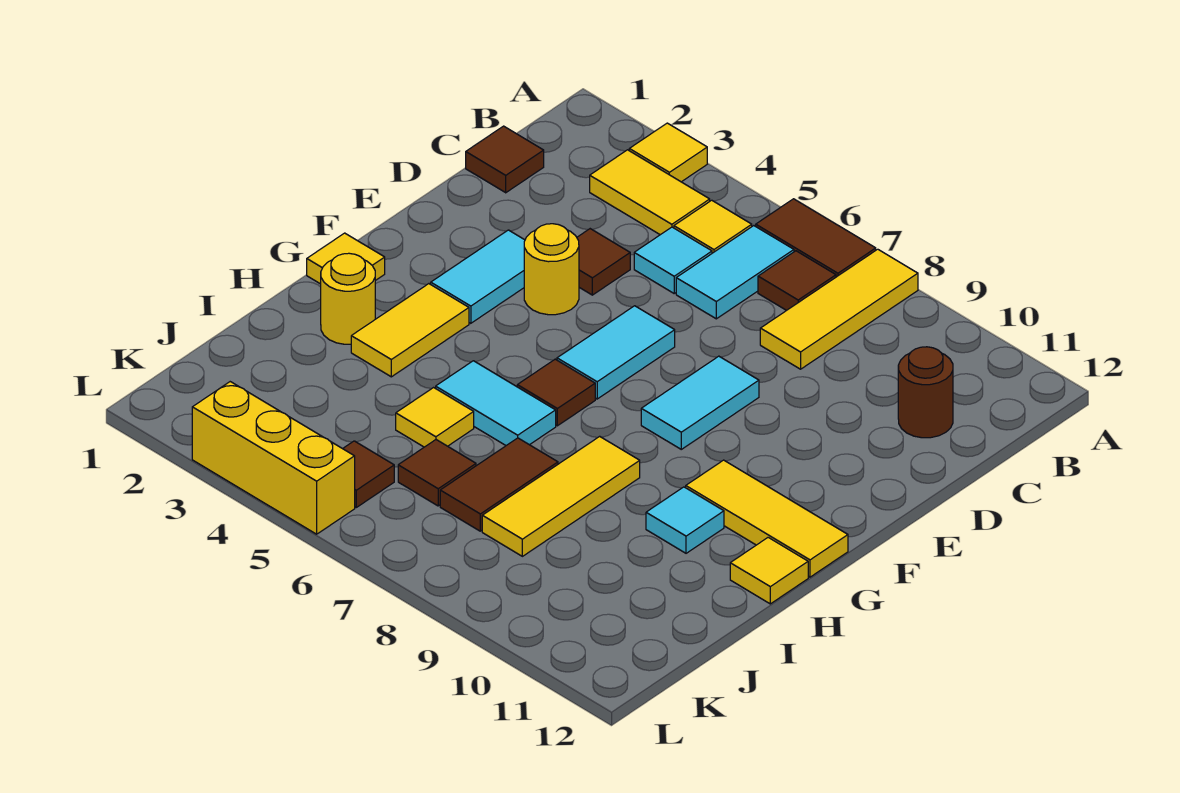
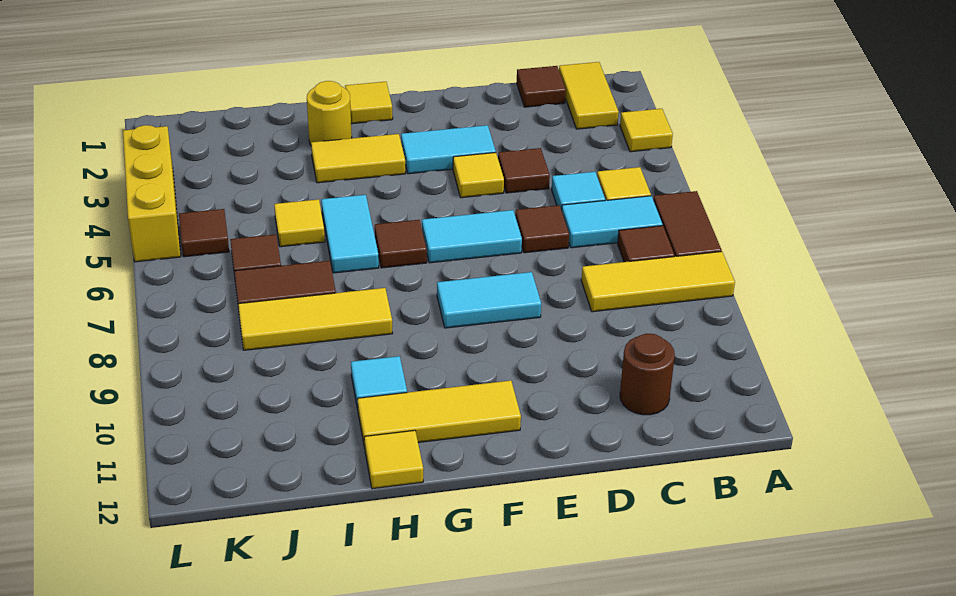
yellow 1x2 tile [590,150,710,235] -> yellow 1x2 tile moved to [559,62,619,129]
none -> brown 1x1 tile [515,205,569,253]
yellow 1x1 round brick [524,224,579,315] -> yellow 1x1 tile [453,153,504,198]
yellow 1x3 tile [686,460,848,577] -> yellow 1x3 tile turned to [357,381,521,448]

